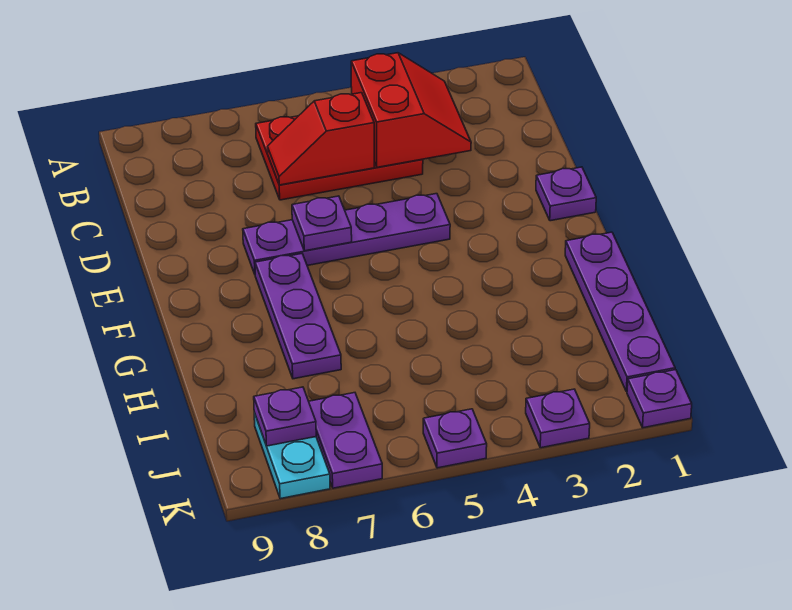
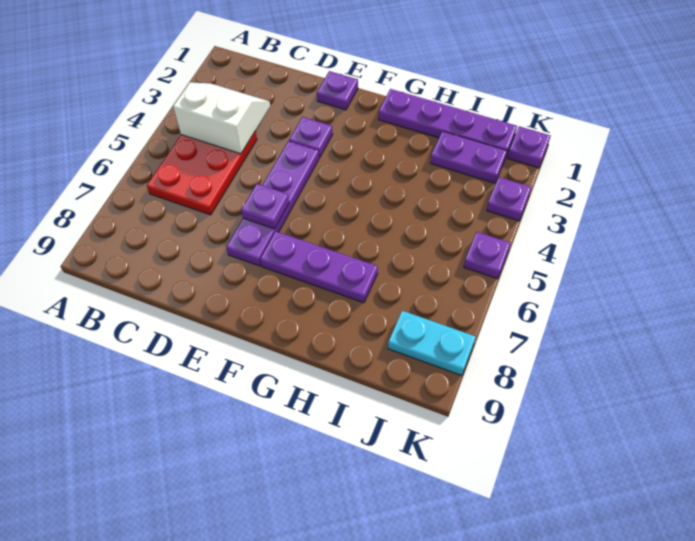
red 2x2 slope [351,53,471,167] -> white 2x2 slope [173,82,270,154]
red 1x2 slope [267,93,374,185] -> none
purple 1x2 plate [309,393,382,488] -> purple 1x2 plate moved to [430,131,507,183]
purple 1x1 plate [254,387,316,446] -> purple 1x1 plate moved to [289,117,333,158]

